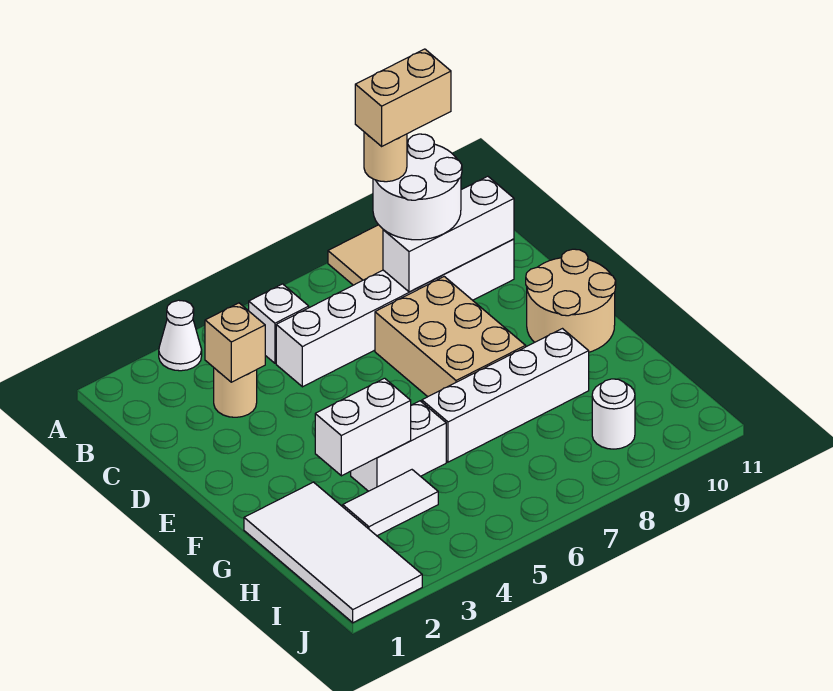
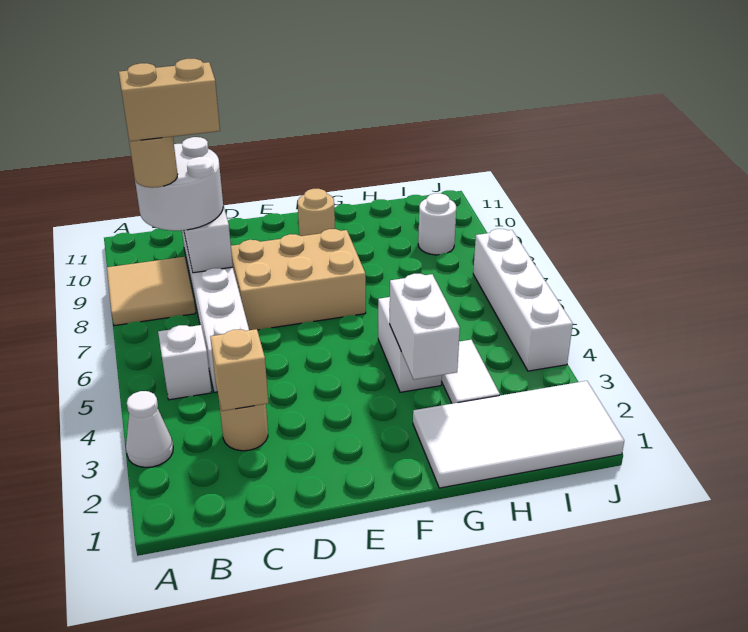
tan 1x2 brick [355,49,451,146] -> tan 1x2 brick turned to [119,59,220,141]
tan 2x2 round brick [526,249,616,352] -> tan 1x1 round brick [298,189,335,236]
white 1x4 brick [422,329,589,462] -> white 1x4 brick moved to [473,229,573,371]

